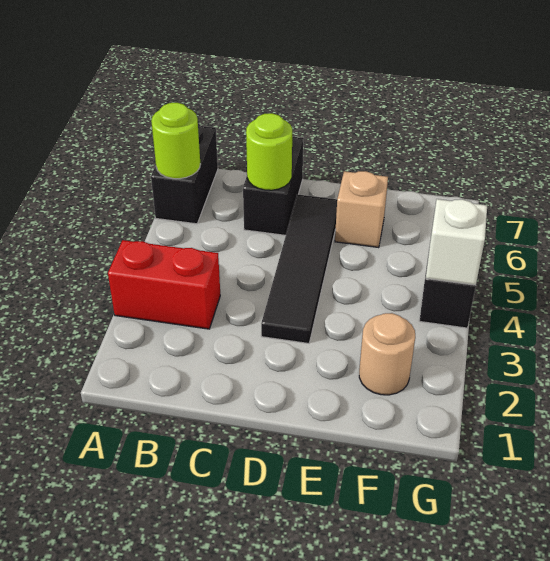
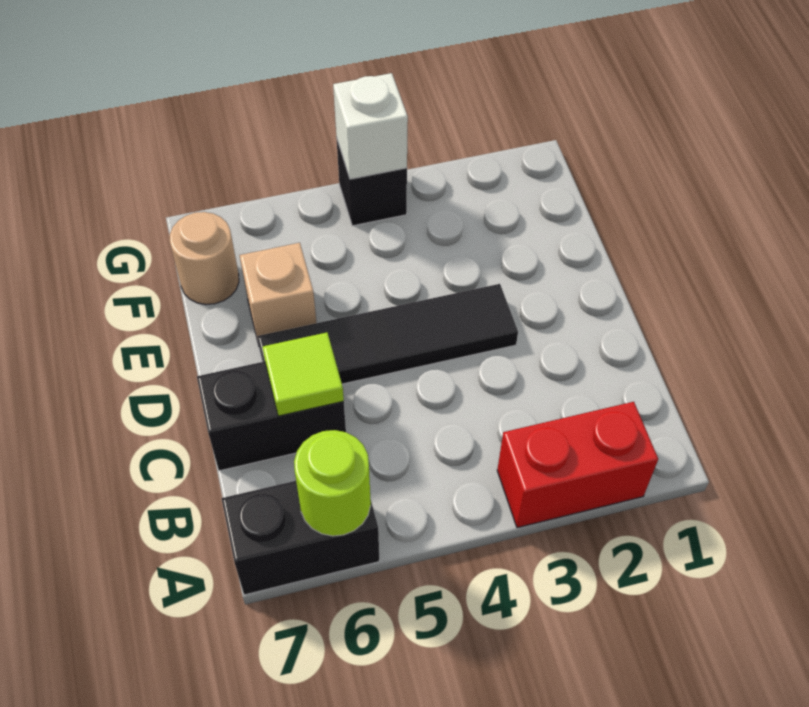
red 1x2 brick [108,240,220,329] -> red 1x2 brick turned to [497,402,658,528]
lime 1x1 round brick [246,113,292,190] -> lime 1x1 tile [263,333,344,416]
tan 1x1 round brick [359,313,415,395] -> tan 1x1 round brick moved to [170,212,239,304]

